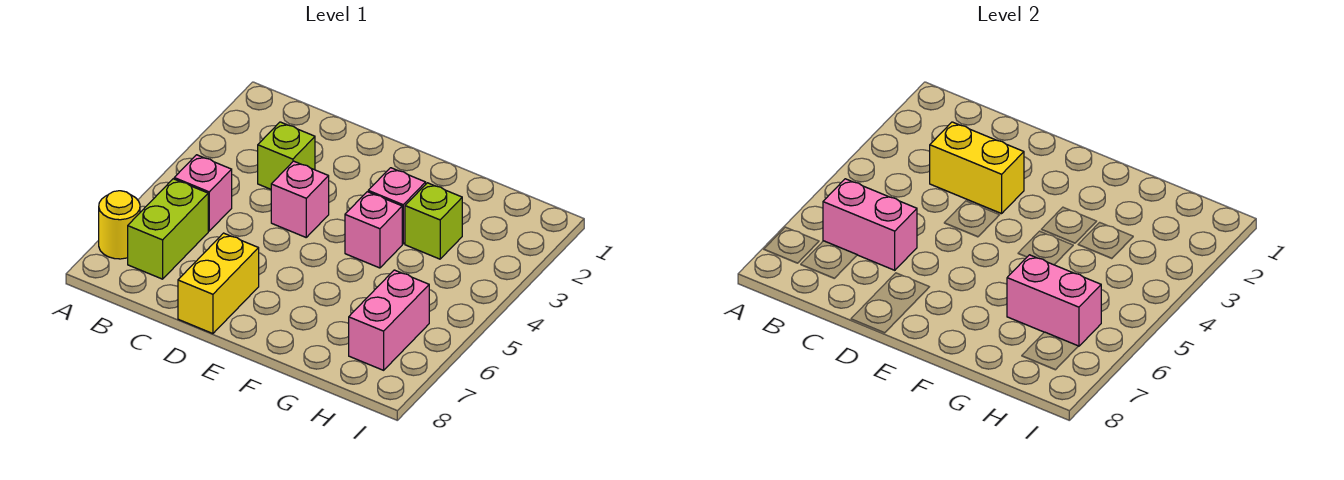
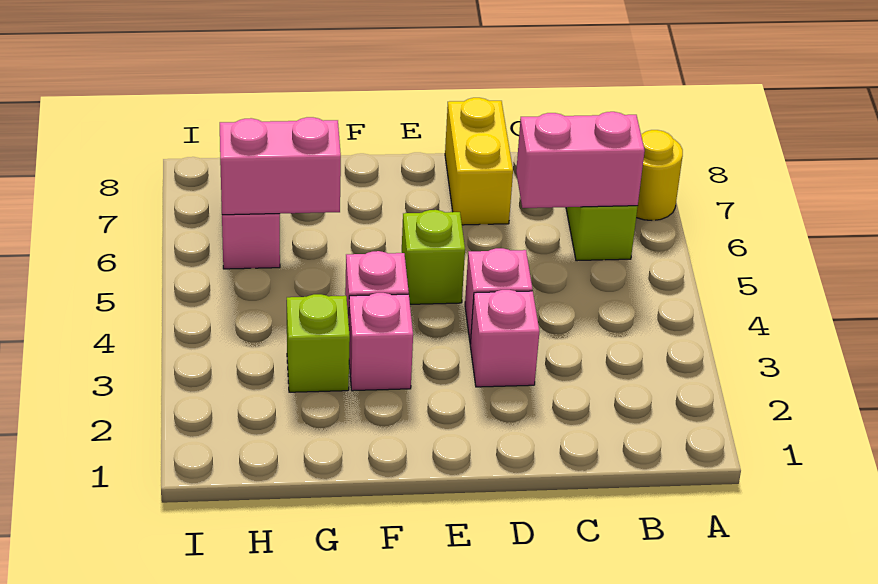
pink 1x1 brick [174,155,232,231] -> pink 1x1 brick moved to [470,290,539,387]
lime 1x1 brick [258,122,315,189] -> lime 1x1 brick moved to [402,210,465,304]
yellow 1x2 brick [930,122,1024,214] -> none

